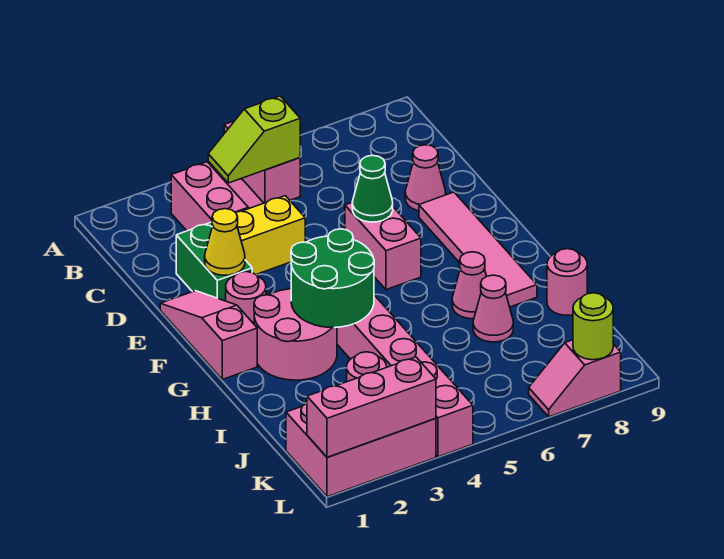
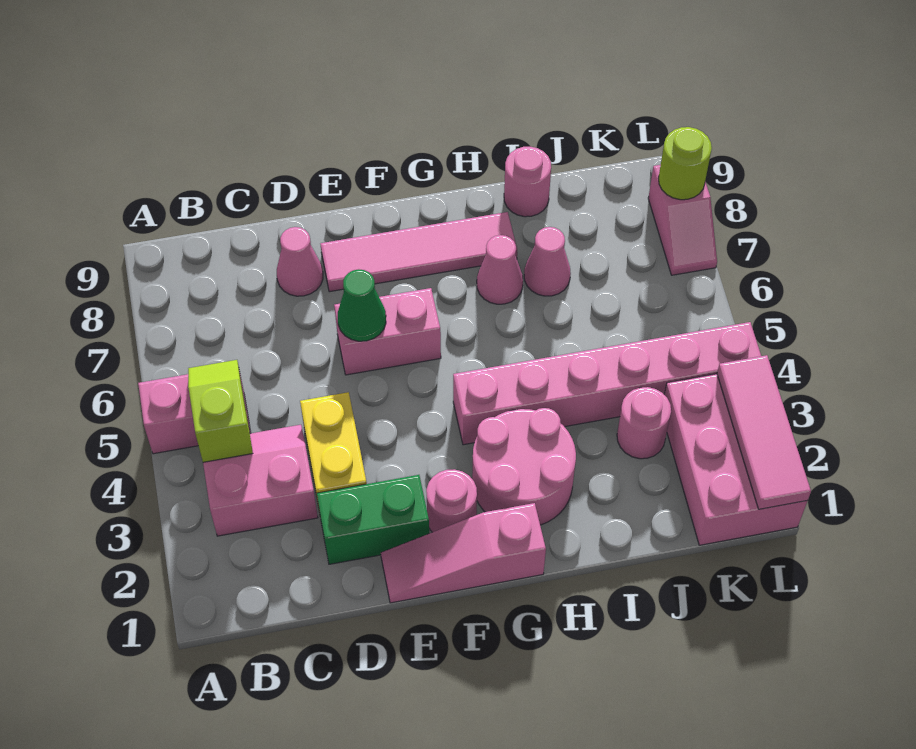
lime 1x2 slope [208,96,300,183] -> lime 1x2 slope turned to [188,360,253,462]
yellow 1x1 cone [205,209,245,275] -> none
green 2x2 round brick [291,229,374,328] -> none
pink 1x3 brick [307,357,436,457] -> pink 1x3 tile [717,355,811,509]

